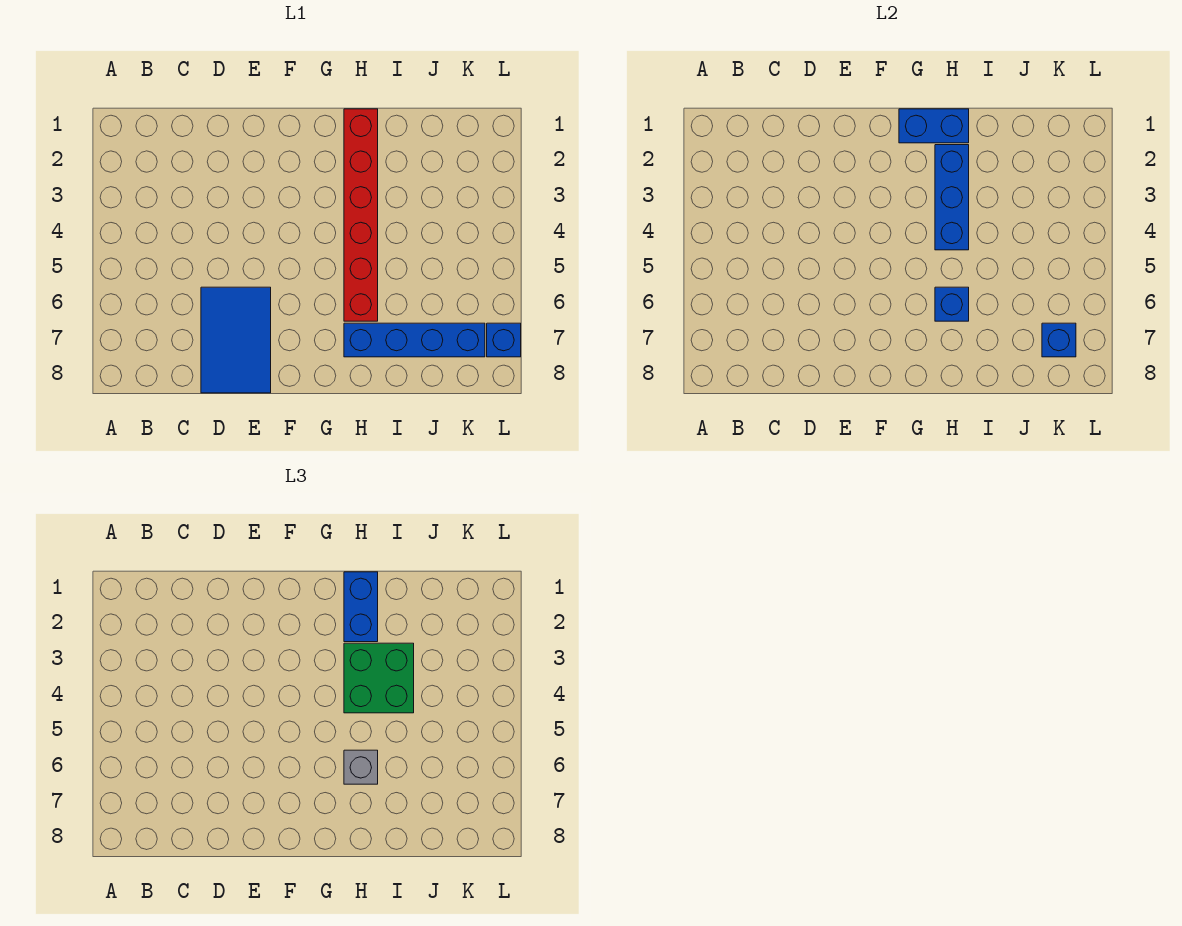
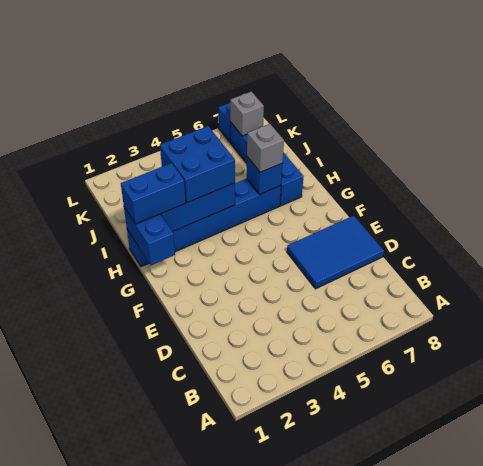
red 1x6 brick [344,109,378,321] -> blue 1x6 brick [127,179,281,266]
green 2x2 brick [344,643,414,713] -> blue 2x2 brick [160,126,235,203]
blue 1x1 brick [1042,323,1076,357] -> grey 1x1 brick [230,91,264,136]

